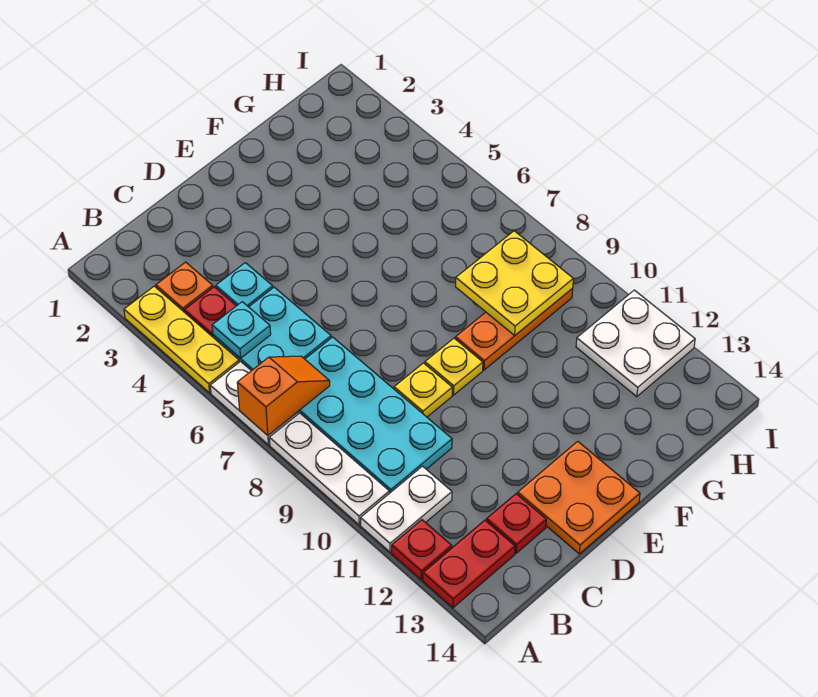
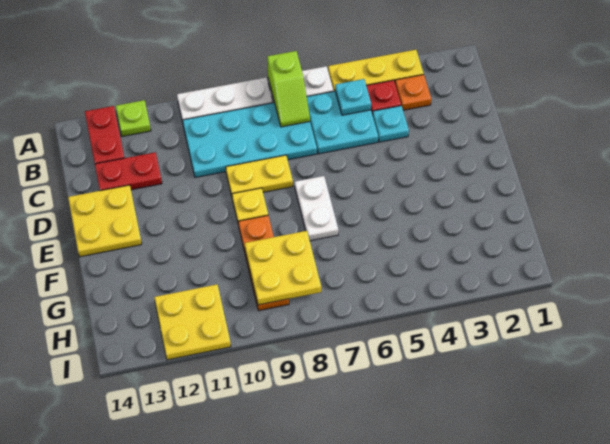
orange 1x2 slope [237,356,330,435] -> lime 1x2 slope [267,51,310,127]
white 1x2 plate [361,466,452,552] -> white 1x2 plate moved to [295,176,338,241]
red 1x1 plate [392,520,452,580] -> lime 1x1 plate [116,100,151,136]
red 1x1 plate [486,494,546,553] -> red 1x2 plate [95,152,162,191]
yellow 1x1 plate [394,363,452,417] -> yellow 1x2 plate [226,155,293,196]
orange 2x2 plate [518,441,640,554] -> yellow 2x2 plate [68,185,142,257]
white 2x2 plate [576,290,695,397] -> yellow 2x2 plate [154,284,231,360]

